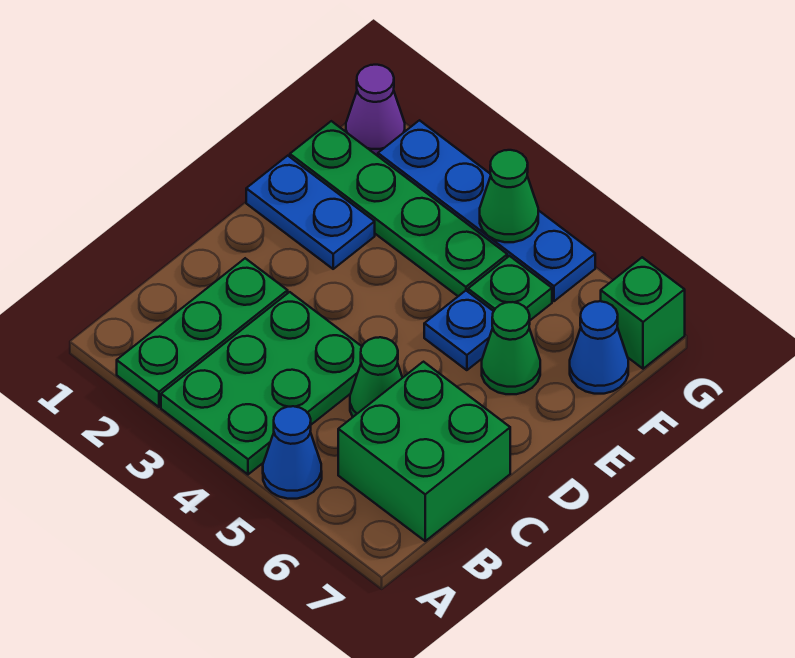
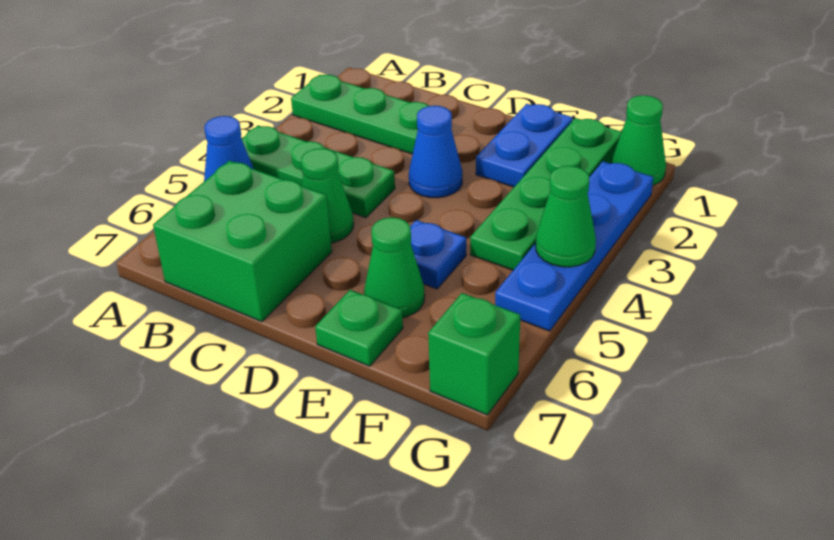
green 2x3 plate [161,292,362,474] -> green 1x3 plate [242,125,395,218]
green 1x1 plate [468,256,552,320] -> green 1x1 plate moved to [315,290,403,366]
blue 1x1 cone [570,301,628,394] -> blue 1x1 cone moved to [409,106,462,198]
purple 1x1 cone [346,65,405,156] -> green 1x1 cone [612,95,666,186]

